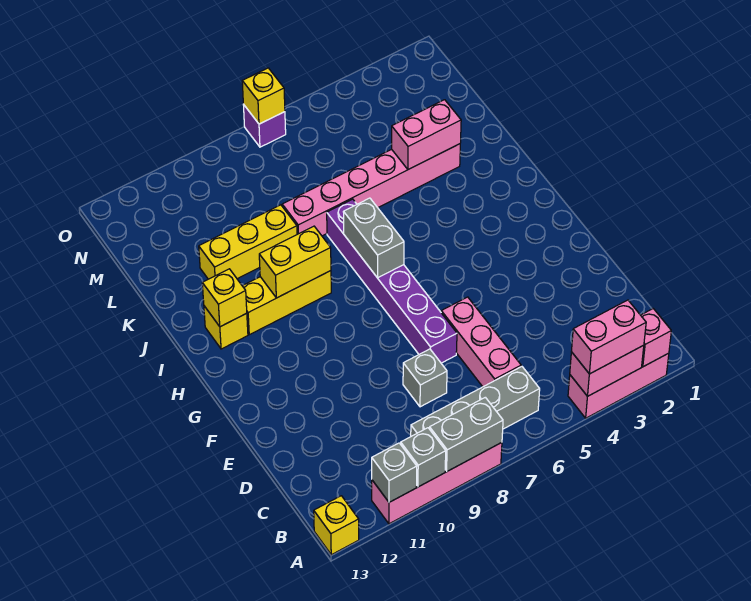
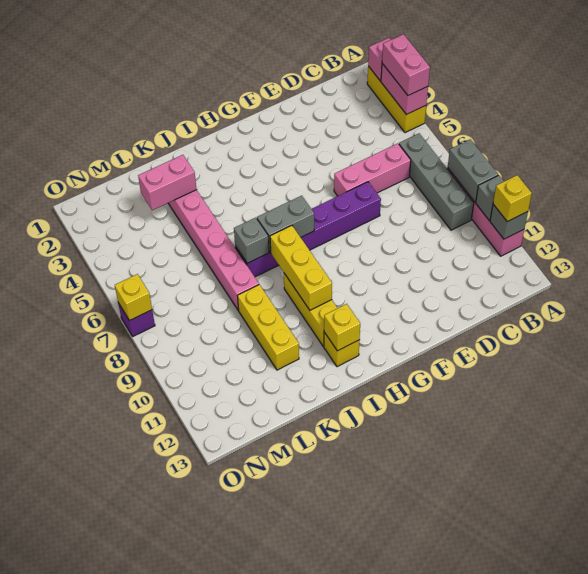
pink 1x3 brick [568,353,669,418] -> yellow 1x3 brick [367,66,426,133]
yellow 1x1 brick [314,496,359,555] -> yellow 1x1 brick moved to [493,175,532,222]
grey 1x1 brick [403,349,447,407] -> grey 1x1 brick moved to [234,218,269,263]
yellow 1x2 brick [259,226,331,298] -> yellow 1x3 brick [270,226,332,310]
pink 1x2 brick [392,100,461,169] -> pink 1x2 brick turned to [138,155,197,210]

